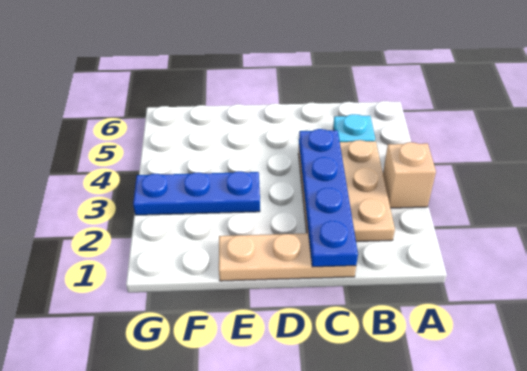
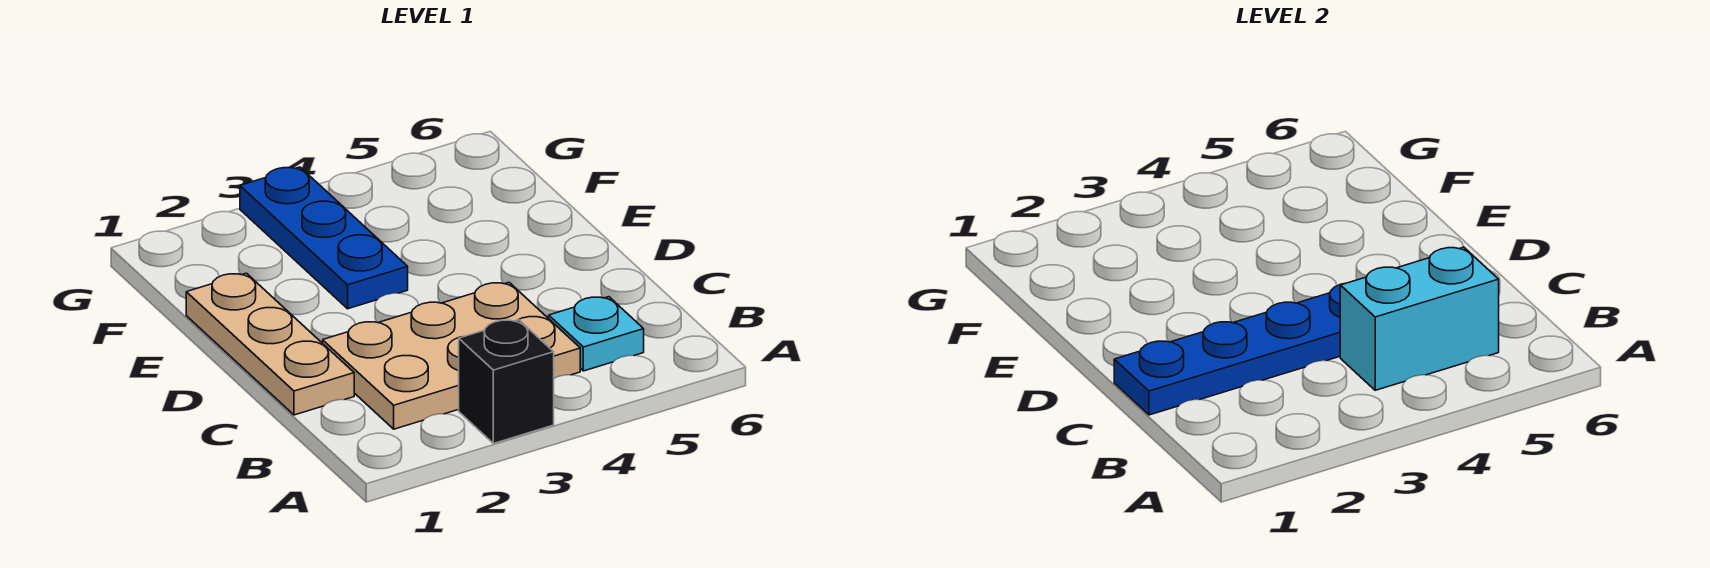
tan 1x1 brick [383,142,436,208] -> black 1x1 brick [459,320,554,444]
none -> cyan 1x2 brick [1340,247,1499,390]

